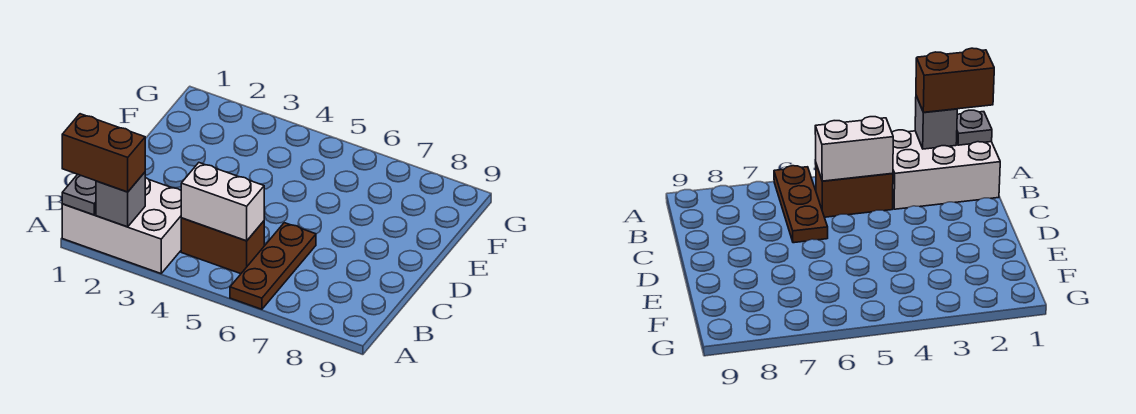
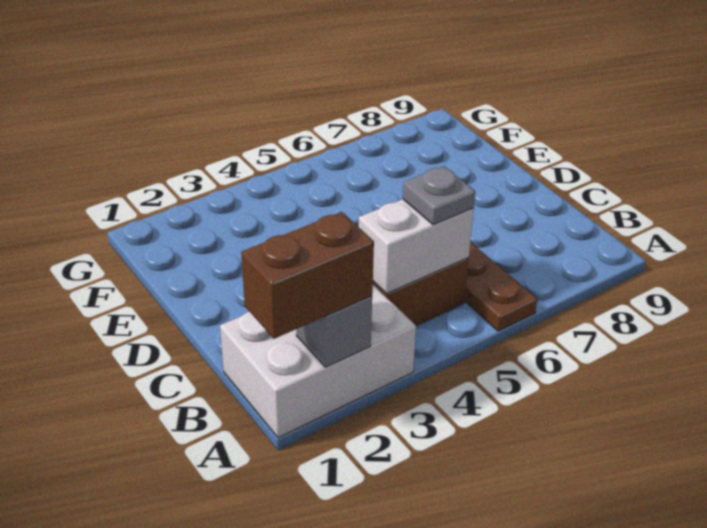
grey 1x1 plate [62,174,96,215] -> grey 1x1 plate moved to [403,166,475,225]

